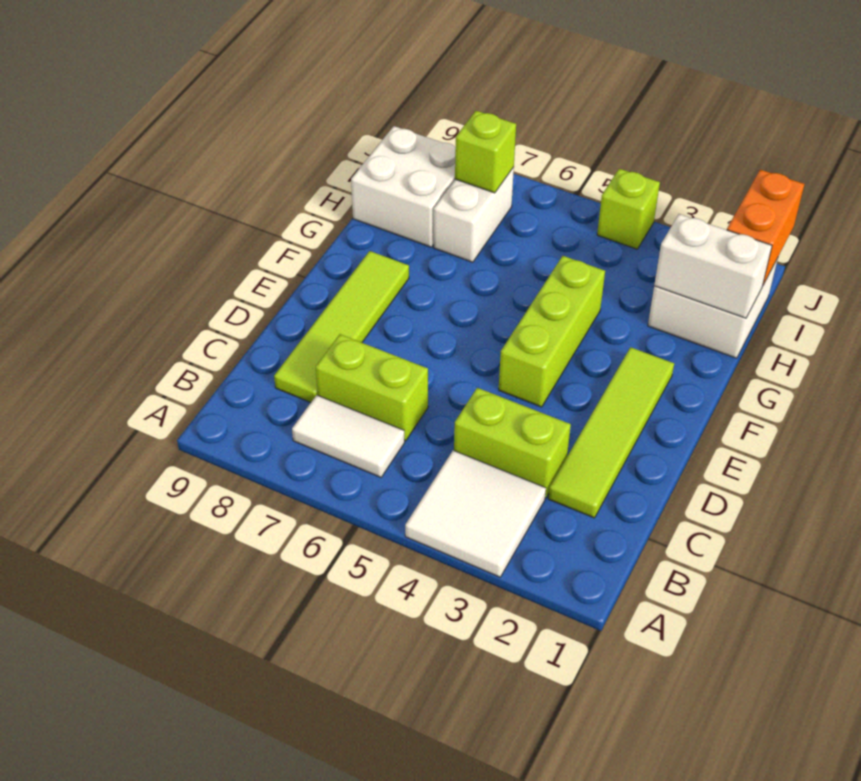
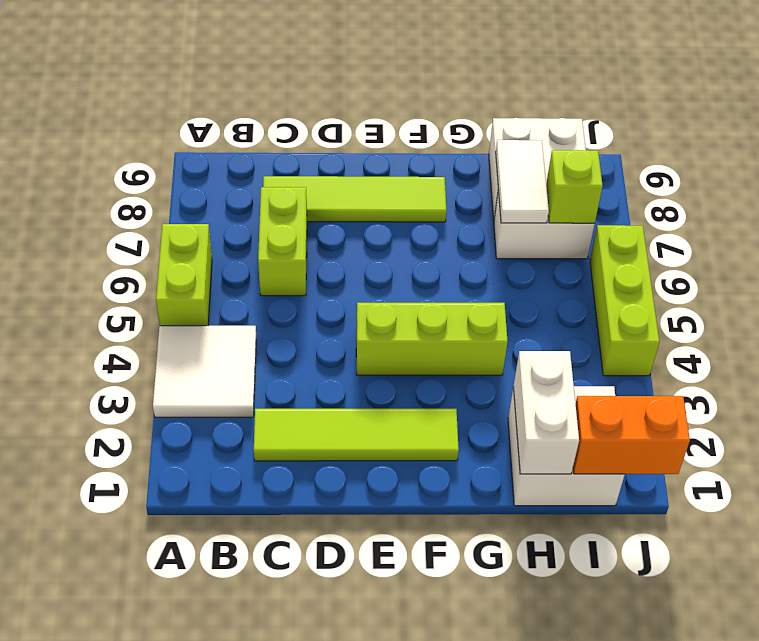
white 1x2 tile [292,395,405,477] -> white 1x2 tile moved to [496,140,549,223]
lime 1x2 brick [454,388,571,498] -> lime 1x2 brick moved to [156,224,212,326]
lime 1x1 brick [597,169,660,249] -> lime 1x3 brick [590,225,659,376]

